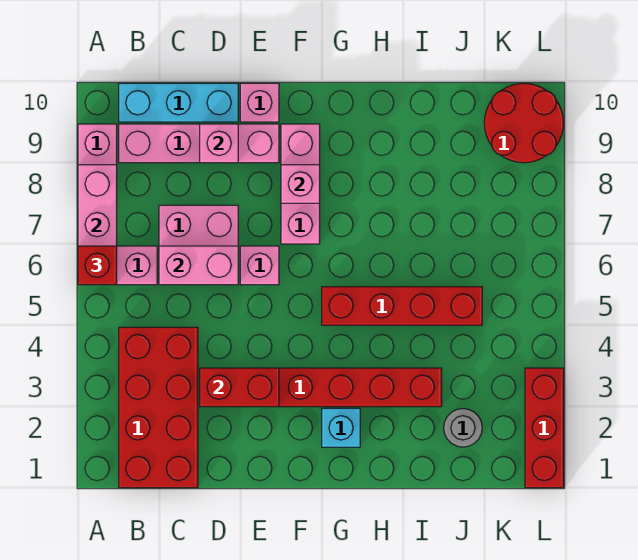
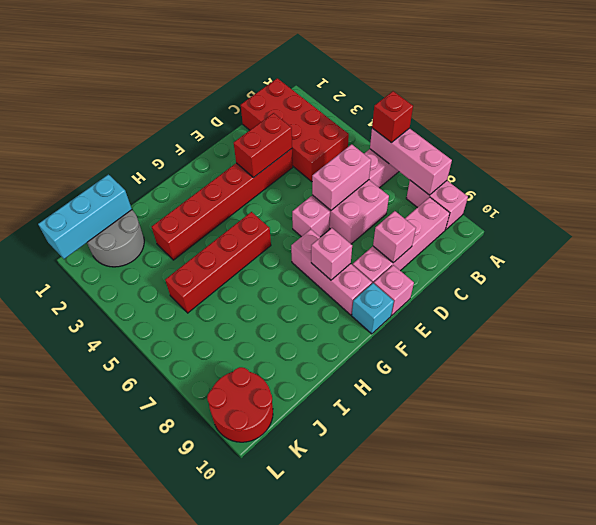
cyan 1x3 brick [119,83,238,122] -> cyan 1x3 brick moved to [38,174,132,259]
cyan 1x1 brick [322,408,360,447] -> cyan 1x1 brick moved to [352,283,394,334]
grey 1x1 round brick [444,409,482,447] -> grey 2x2 round brick [87,210,144,267]
red 1x3 brick [525,368,564,488] -> none

